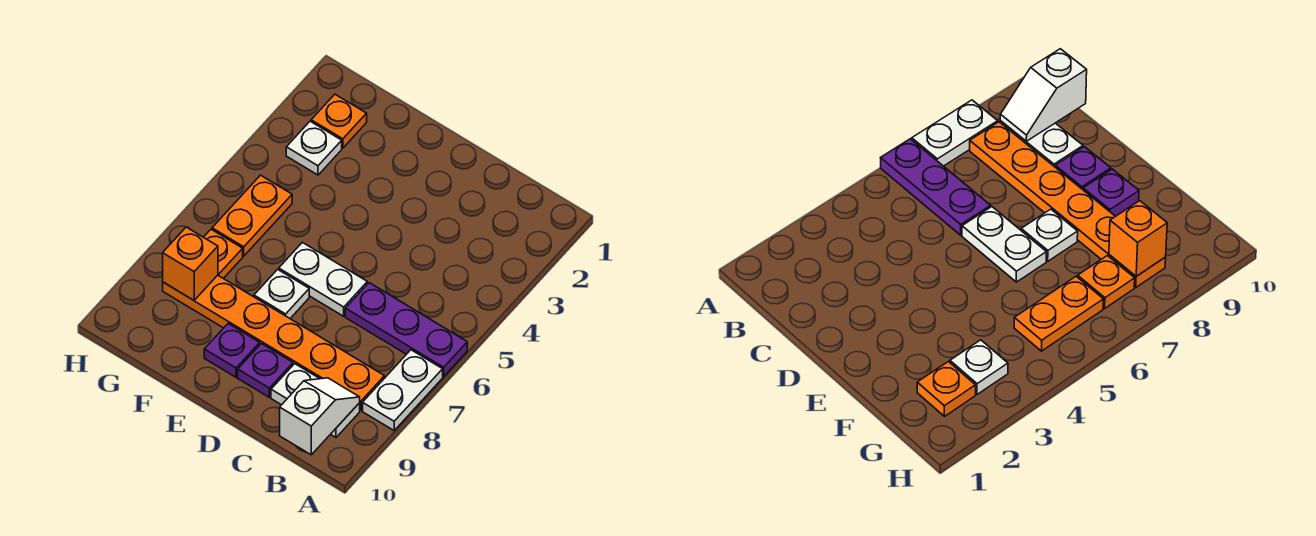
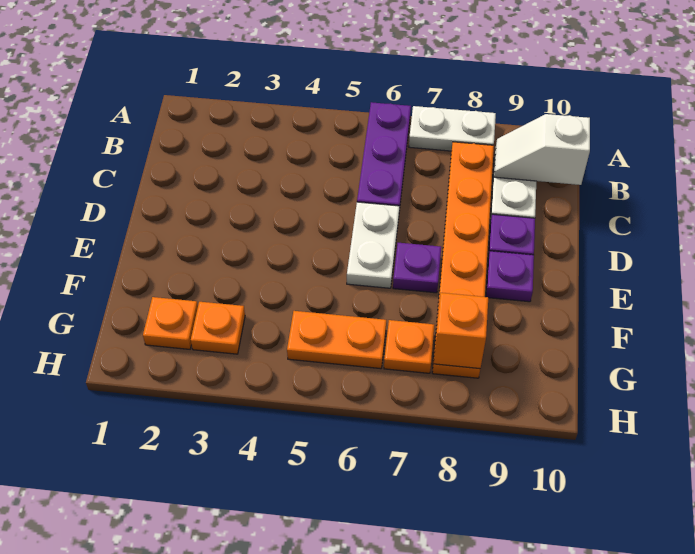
white 1x1 plate [254,269,309,318] -> purple 1x1 plate [393,243,441,293]
white 1x1 plate [286,121,342,175] -> orange 1x1 plate [191,302,245,354]

